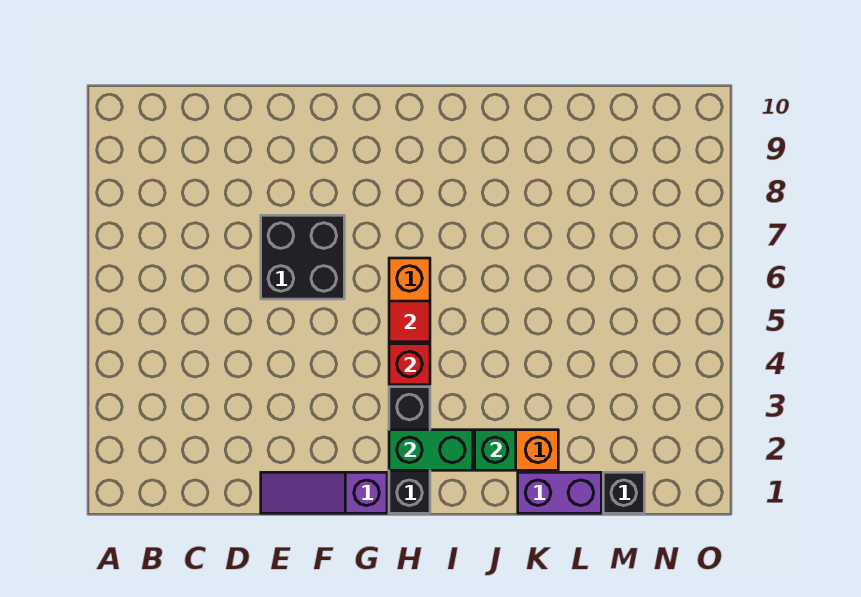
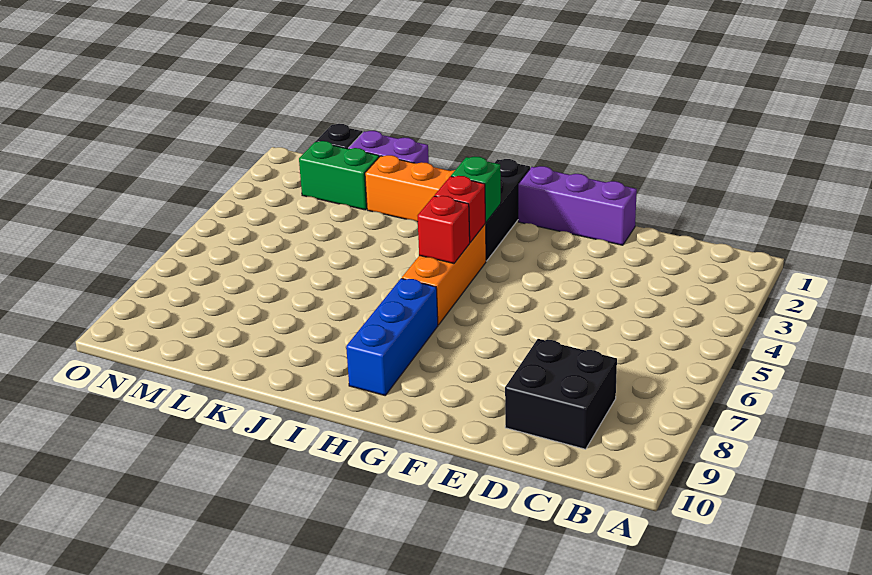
purple 1x3 slope [261,472,387,513] -> purple 1x3 brick [518,166,637,245]
black 2x2 brick [261,215,344,299] -> black 2x2 brick moved to [505,339,617,449]
green 1x2 brick [389,430,473,470] -> green 1x2 brick moved to [299,141,379,210]
red 1x1 tile [389,301,430,342] -> red 1x1 brick [417,196,470,263]
none -> blue 1x3 brick [346,278,438,395]
green 1x1 brick [475,430,516,470] -> green 1x1 brick moved to [451,157,501,222]

